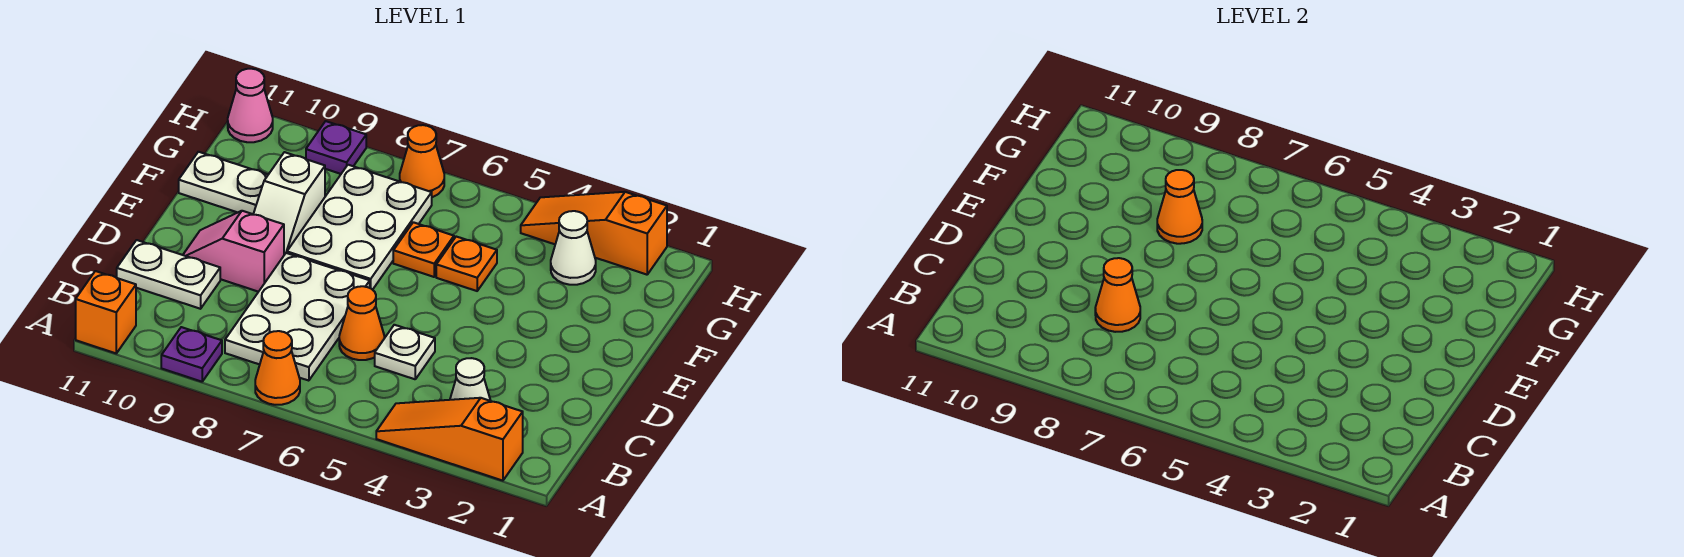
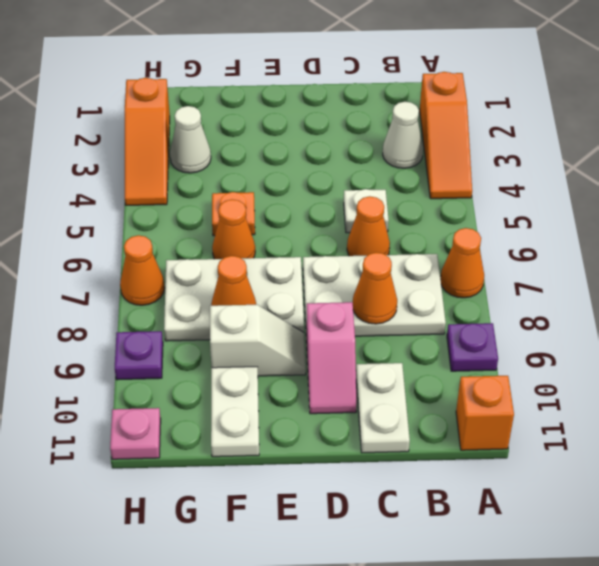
orange 1x1 plate [393,222,454,277] -> orange 1x1 cone [212,199,255,259]
pink 1x1 cone [228,69,273,142] -> pink 1x1 plate [110,408,161,459]

